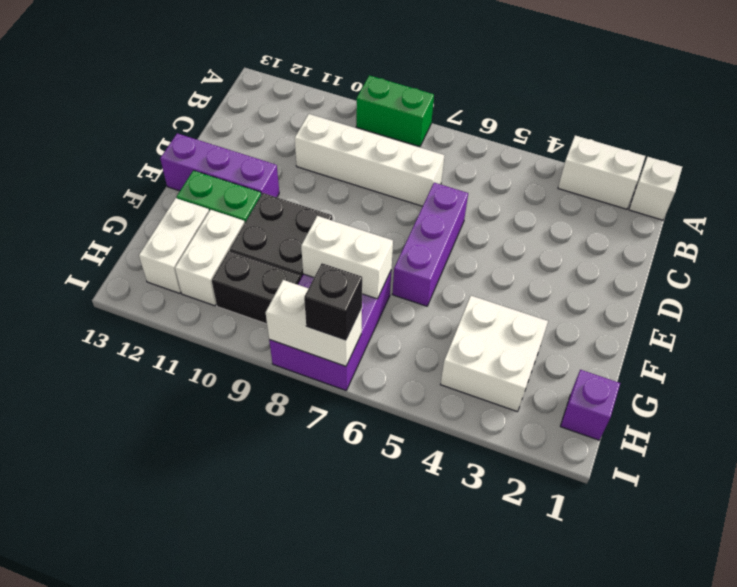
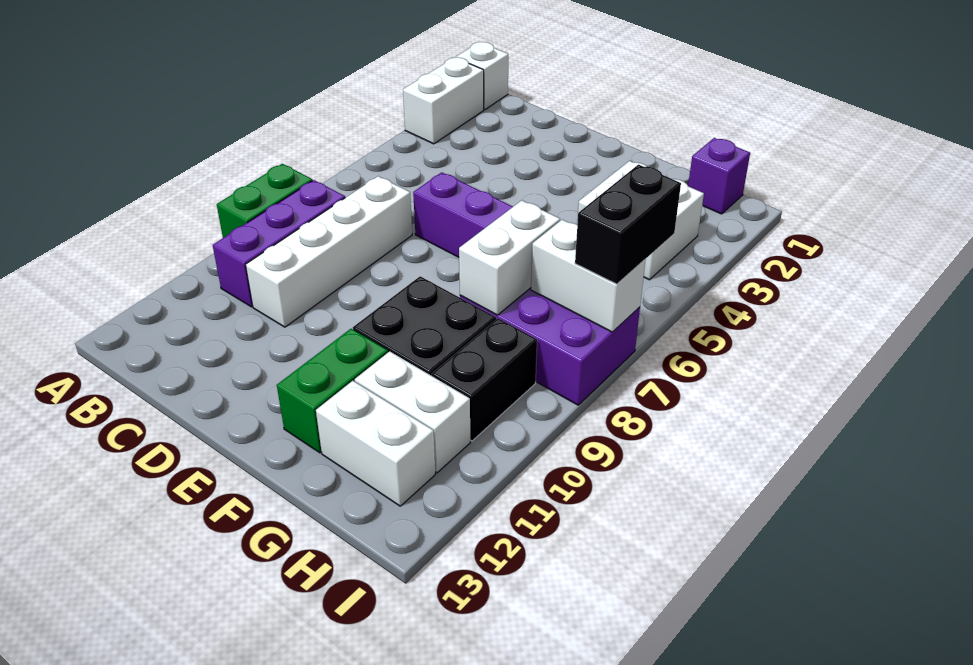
purple 1x3 brick [160,133,279,197] -> purple 1x3 brick moved to [213,180,345,307]
white 1x2 brick [266,280,362,366] -> white 1x2 brick turned to [531,220,645,332]
black 1x1 brick [304,263,362,340] -> black 1x2 brick [575,165,681,284]

